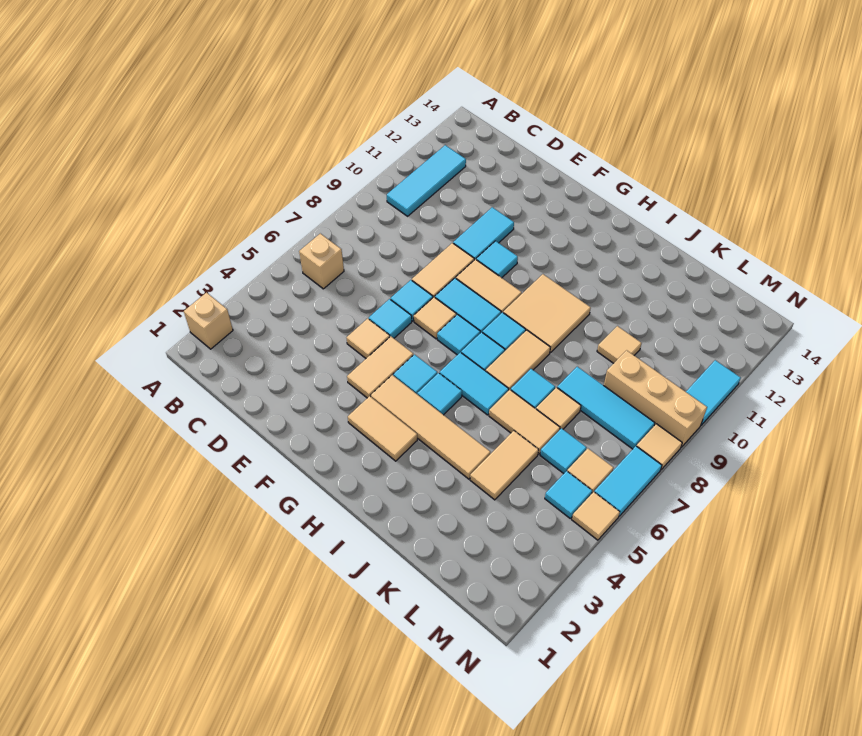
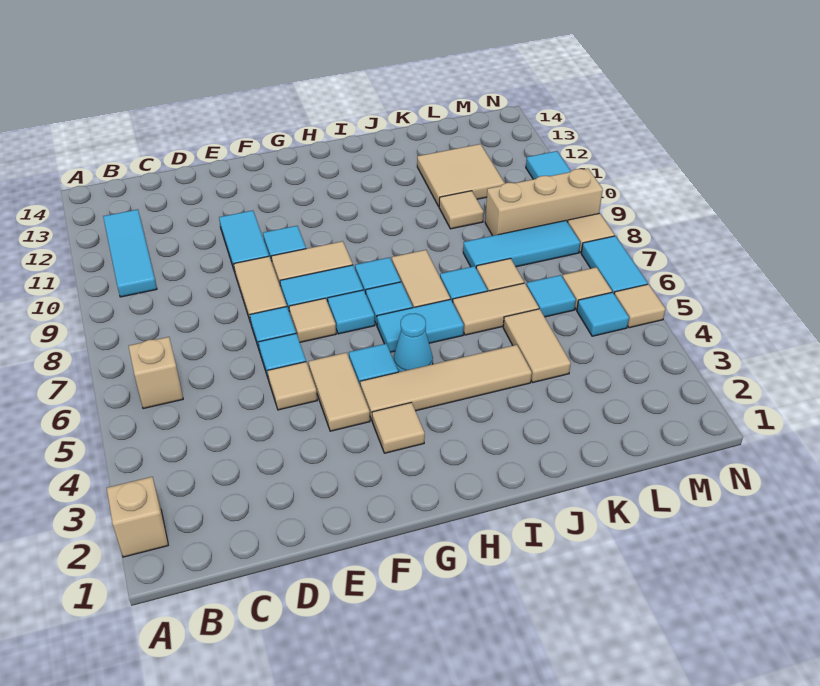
tan 1x2 tile [348,396,417,461] -> tan 1x1 tile [372,402,425,453]
cyan 1x1 tile [418,373,462,415] -> cyan 1x1 cone [393,313,433,372]
tan 2x2 tile [503,274,591,353] -> tan 2x2 tile moved to [417,144,505,206]

